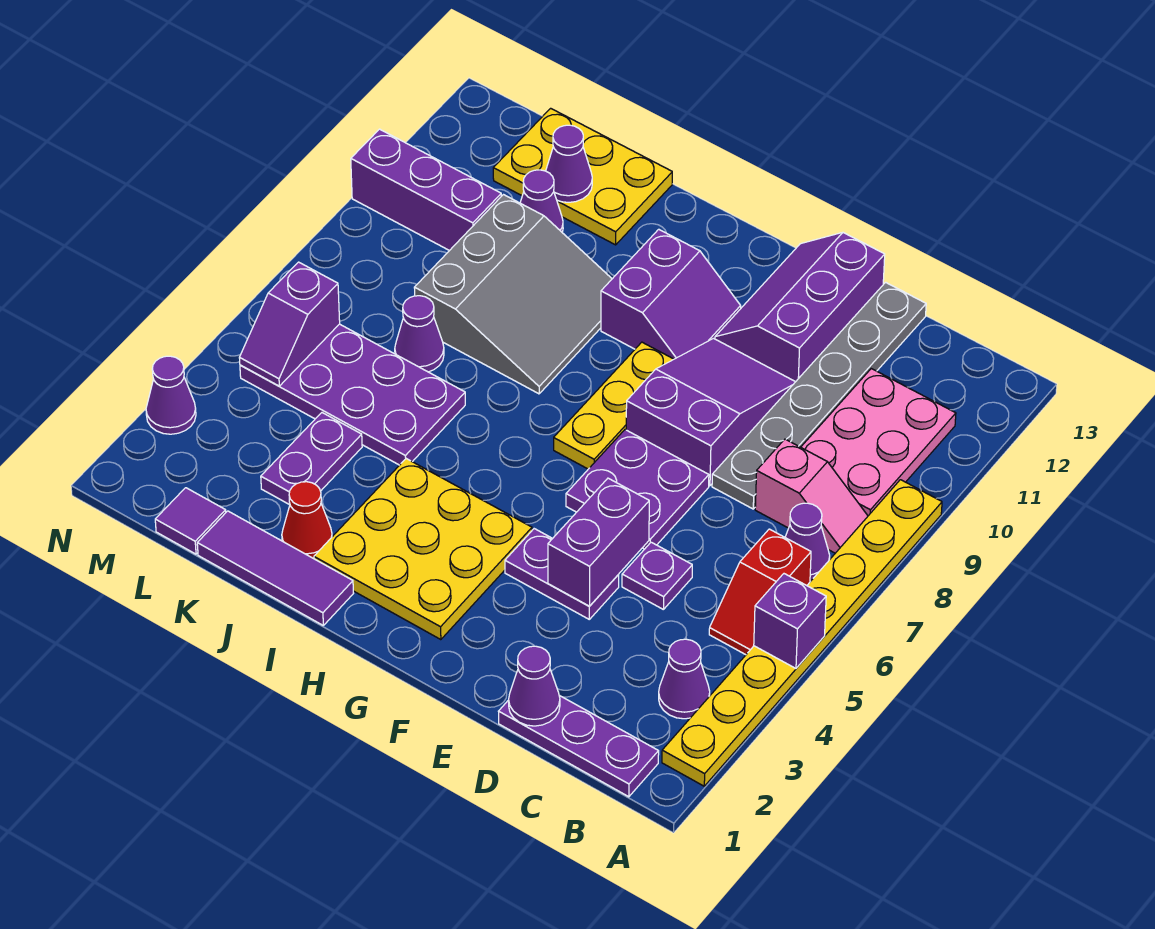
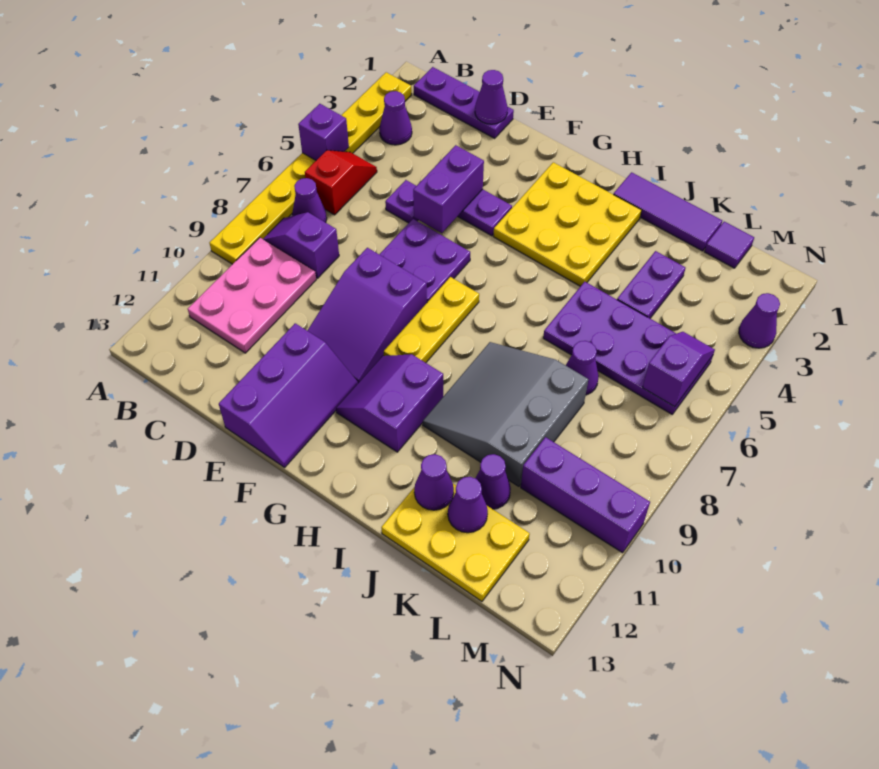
pink 1x2 slope [755,439,868,553] -> purple 1x2 slope [263,212,339,278]
grey 1x6 plate [712,282,926,509] -> none
red 1x1 cone [282,482,332,559] -> none
none -> purple 1x1 cone [414,454,454,510]

